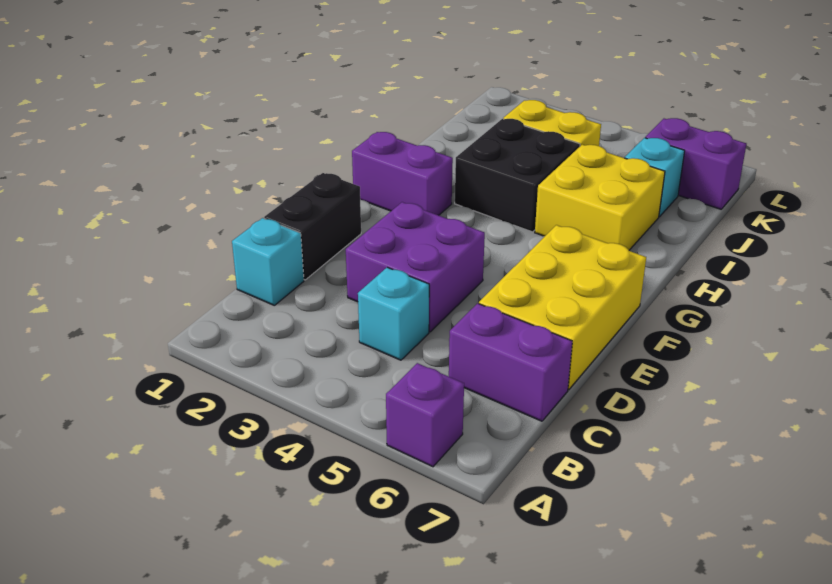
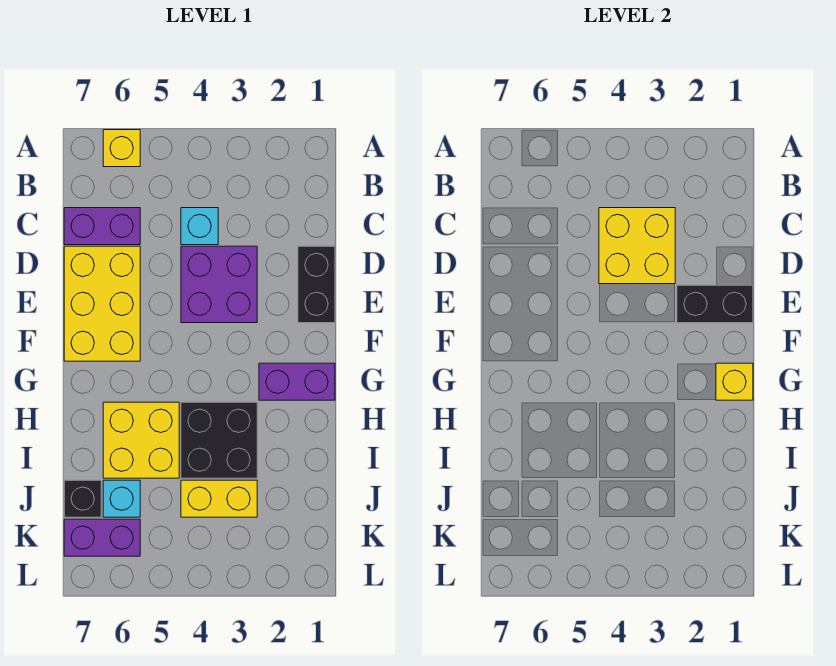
purple 1x1 brick [386,363,464,467] -> yellow 1x1 brick [103,130,140,167]
cyan 1x1 brick [232,218,304,305] -> none
none -> yellow 2x2 brick [599,208,675,284]
none -> black 1x2 brick [677,285,753,323]
none -> yellow 1x1 brick [716,363,753,400]
none -> black 1x1 brick [64,480,101,517]

